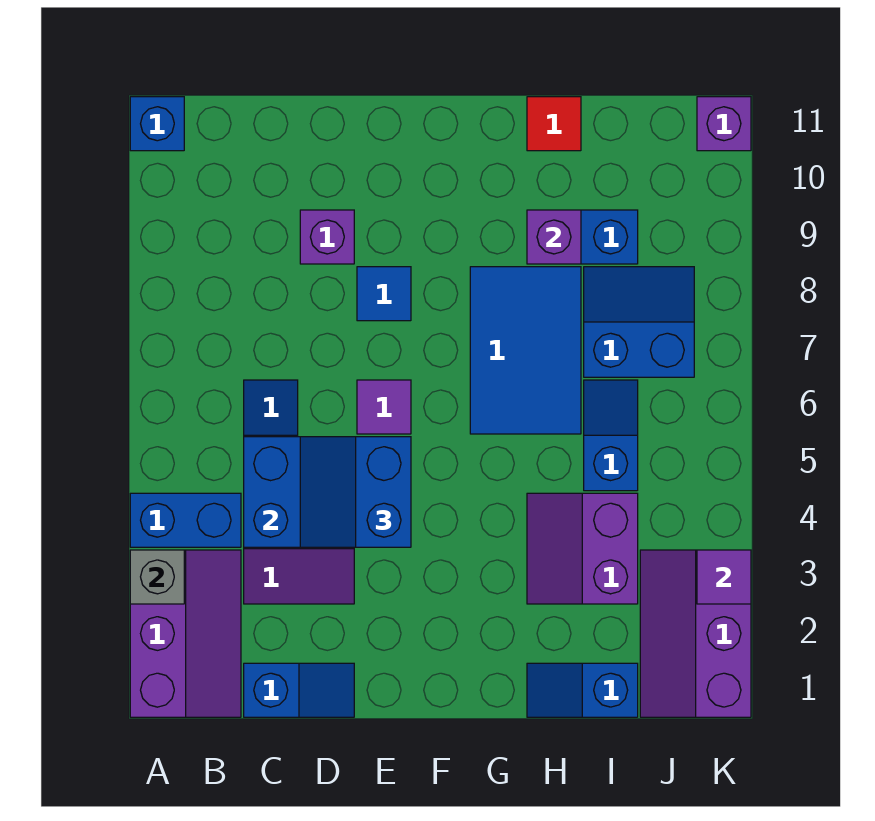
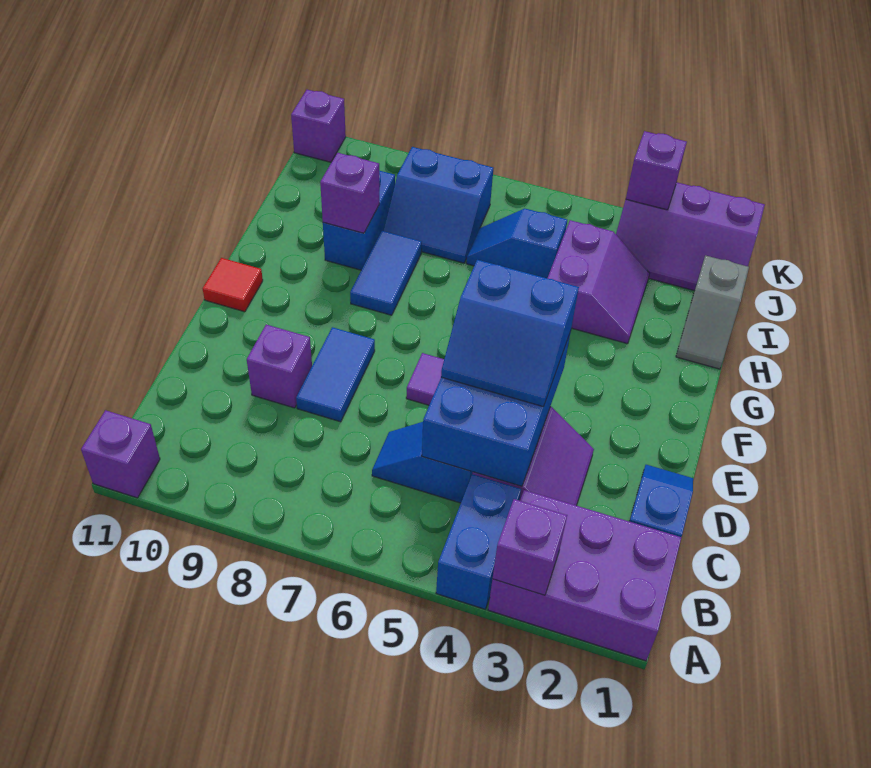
purple 2x3 slope [130,550,241,717] -> purple 2x3 brick [488,490,681,661]
grey 1x1 brick [130,550,184,604] -> purple 1x1 brick [493,499,567,595]
blue 1x1 brick [130,97,184,151] -> purple 1x1 brick [81,410,160,498]
blue 1x1 tile [357,267,411,321] -> blue 1x2 tile [296,327,375,422]
blue 2x3 tile [470,267,581,434] -> blue 1x2 tile [350,231,422,315]
blue 1x2 slope [527,663,638,717] -> grey 1x2 slope [676,255,749,369]
purple 2x2 slope [527,493,638,604] -> purple 2x2 slope turned to [547,220,650,344]
red 1x1 tile [527,97,581,151] -> red 1x1 tile moved to [203,258,263,312]
blue 2x2 slope [584,267,694,377] -> blue 2x2 slope turned to [383,147,494,263]
purple 1x1 tile [697,550,751,604] -> purple 1x1 brick [626,131,687,210]

